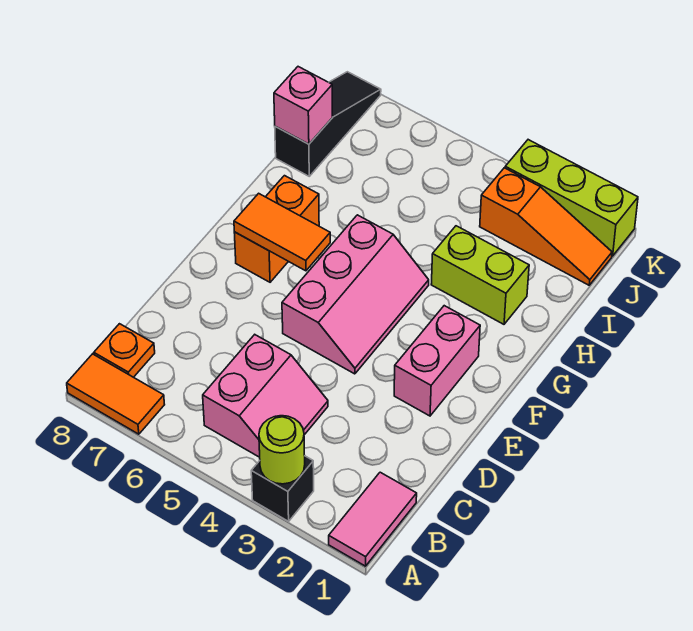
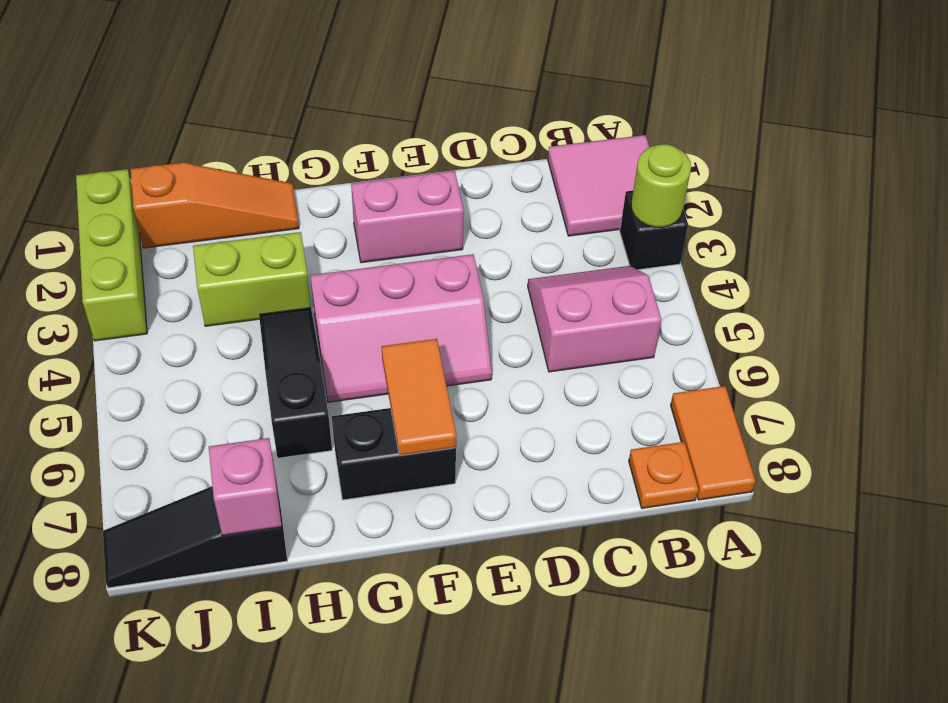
pink 1x2 tile [329,472,417,566] -> pink 2x2 tile [548,135,649,236]
pink 2x3 slope [282,215,429,374] -> pink 2x3 slope turned to [310,254,492,402]
orange 1x2 brick [234,176,319,282] -> black 1x2 brick [332,408,456,500]
lime 1x2 brick [431,226,529,324] -> lime 1x2 brick turned to [193,232,311,326]
none -> black 1x3 slope [259,308,332,458]
orange 1x3 slope [480,168,612,285] -> orange 1x3 slope turned to [131,163,299,248]

